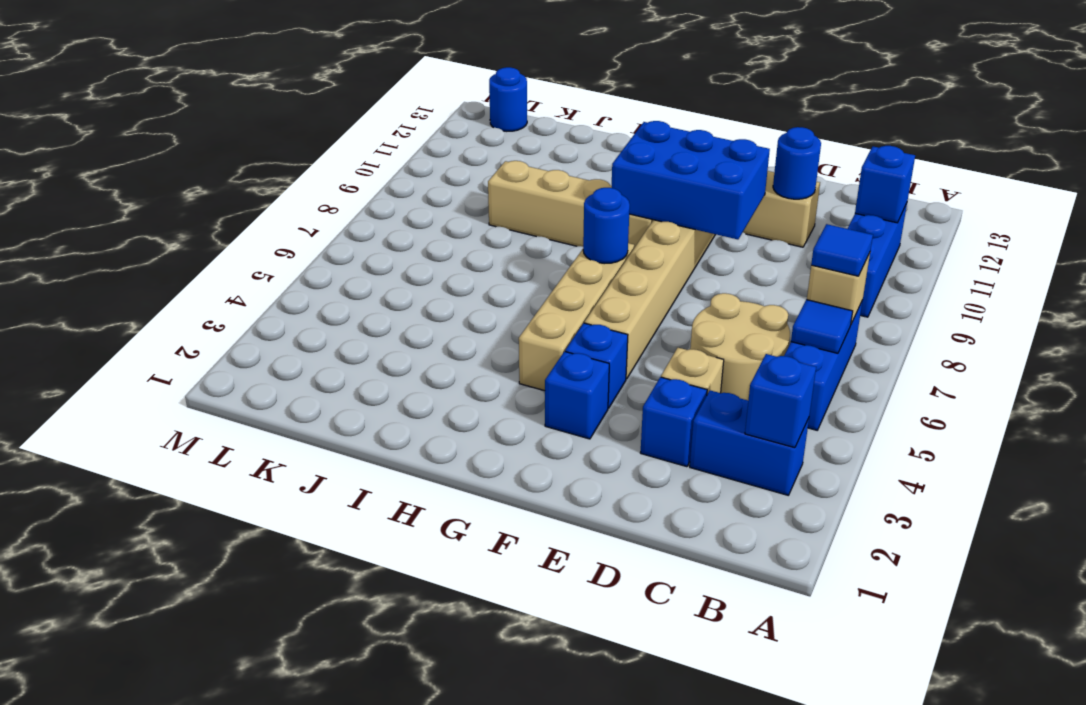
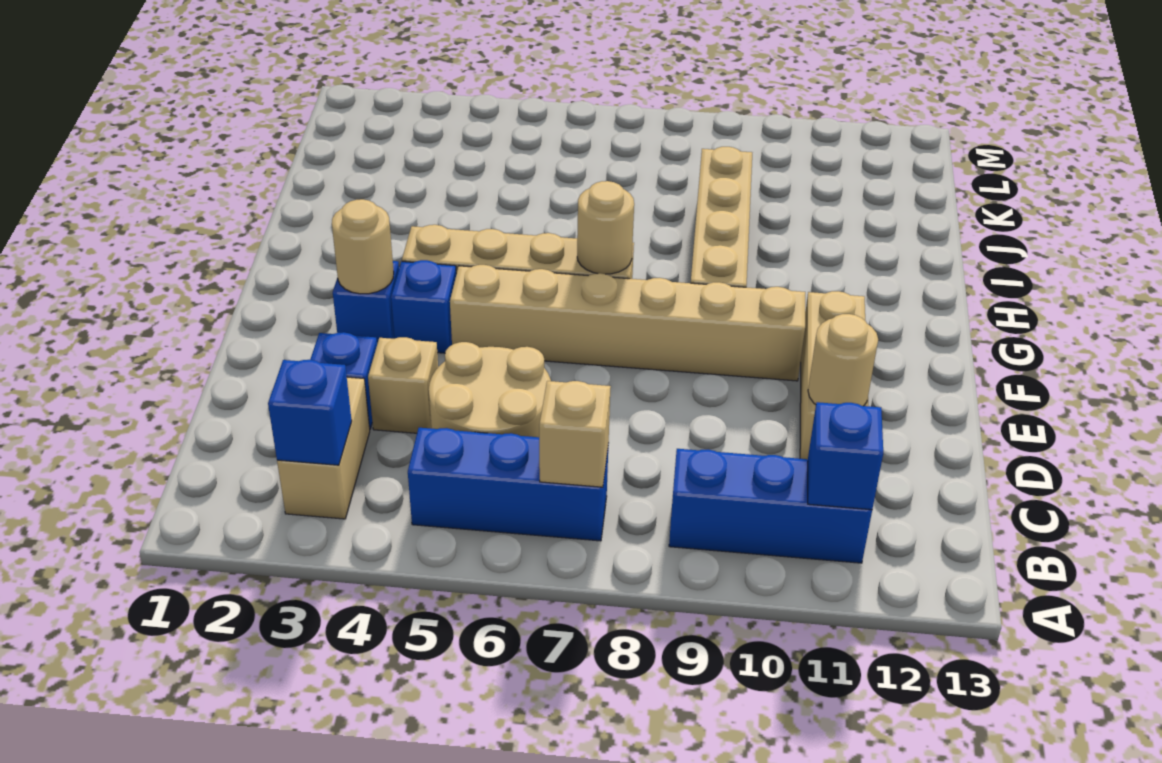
blue 1x2 brick [690,390,809,495] -> tan 1x2 brick [277,377,370,519]
blue 1x1 tile [791,300,853,353] -> none
blue 1x1 tile [811,224,873,276] -> none
blue 1x1 round brick [773,127,821,199] -> tan 1x1 round brick [808,314,878,406]
blue 2x3 brick [612,121,770,239] -> none
none -> tan 1x1 round brick [332,199,394,294]
blue 1x1 round brick [583,188,630,264] -> tan 1x1 round brick [577,181,634,274]
blue 1x1 round brick [489,67,527,131] -> none

